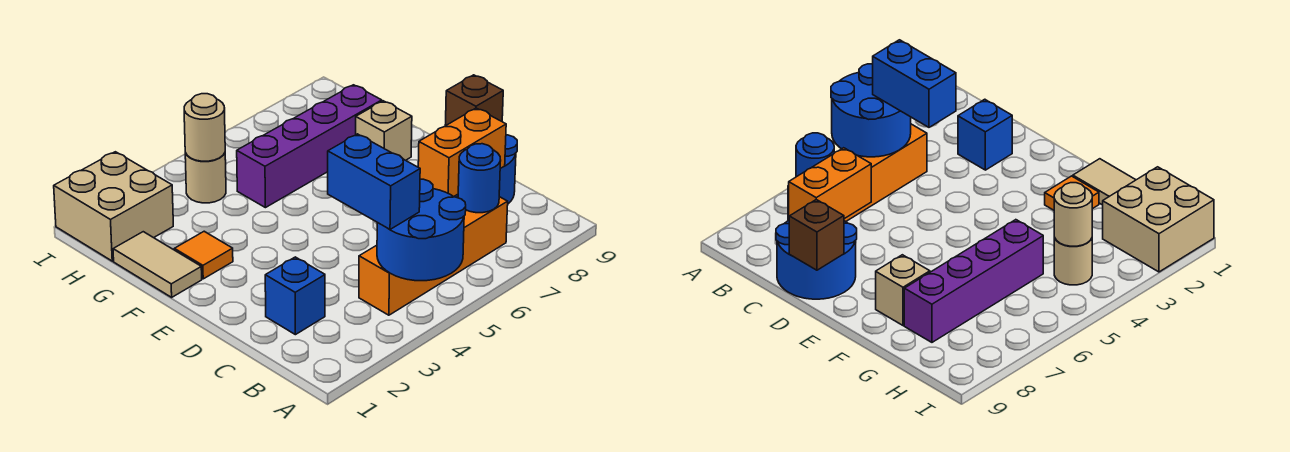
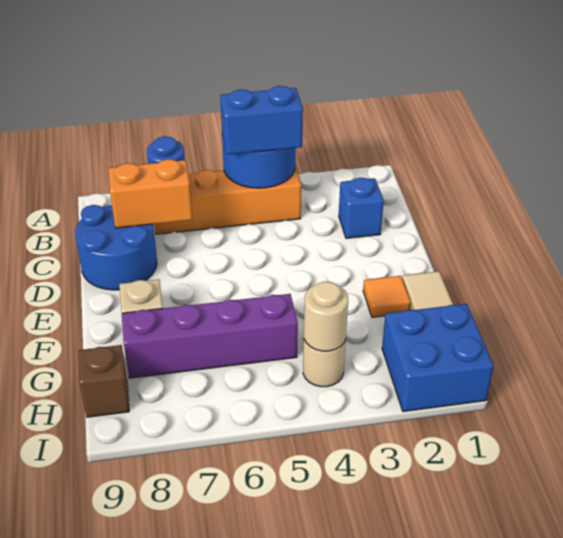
blue 1x2 brick [328,134,420,229] -> blue 1x2 brick turned to [220,86,303,155]
brown 1x1 brick [445,75,503,126] -> brown 1x1 brick moved to [79,345,129,417]
tan 2x2 brick [54,152,173,261] -> blue 2x2 brick [382,304,494,412]

